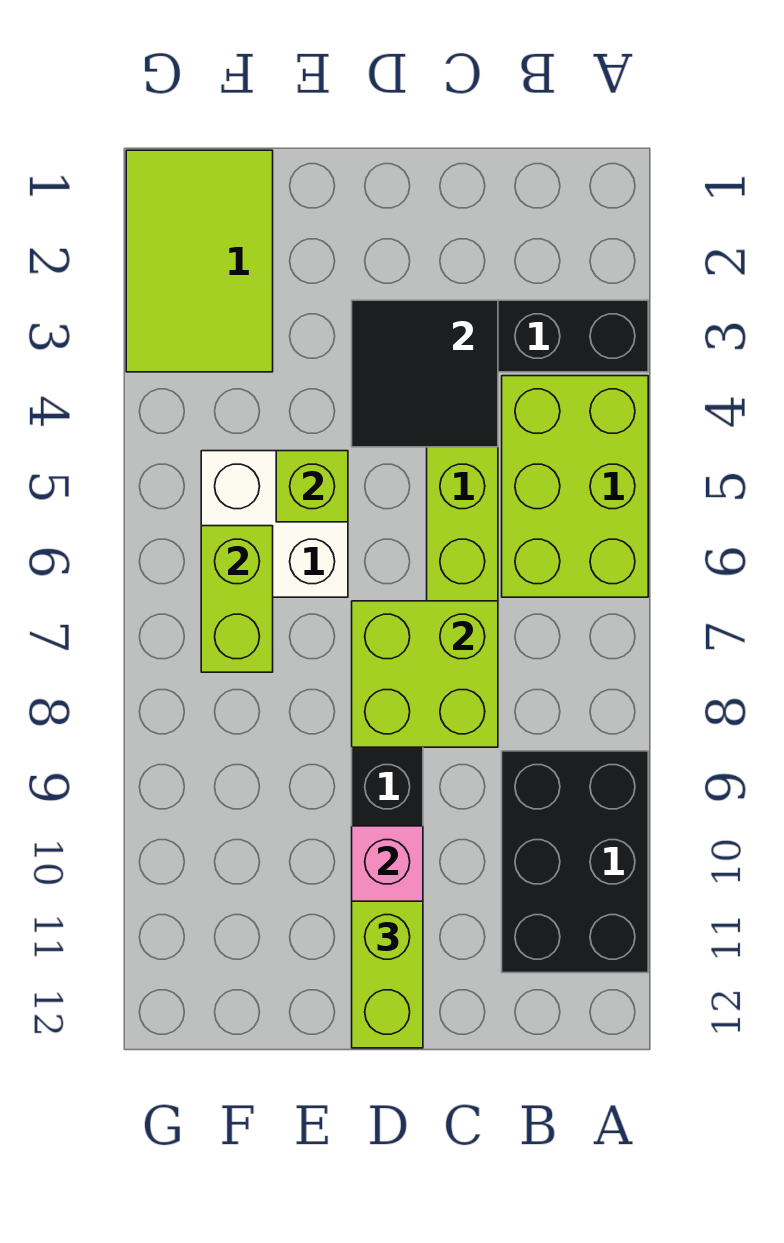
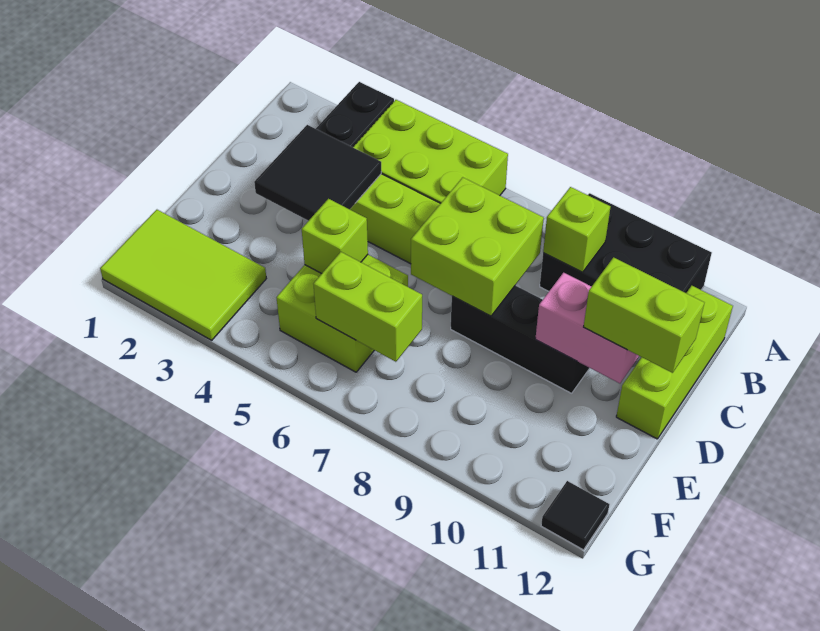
none -> lime 1x1 brick [543,187,611,272]
none -> lime 1x3 brick [616,286,733,439]
white 2x2 brick [201,451,348,597] -> lime 2x2 brick [276,255,408,372]
none -> black 1x1 tile [541,481,609,550]

